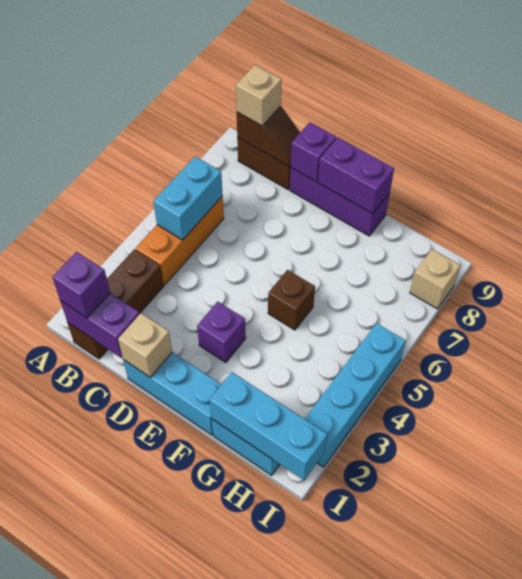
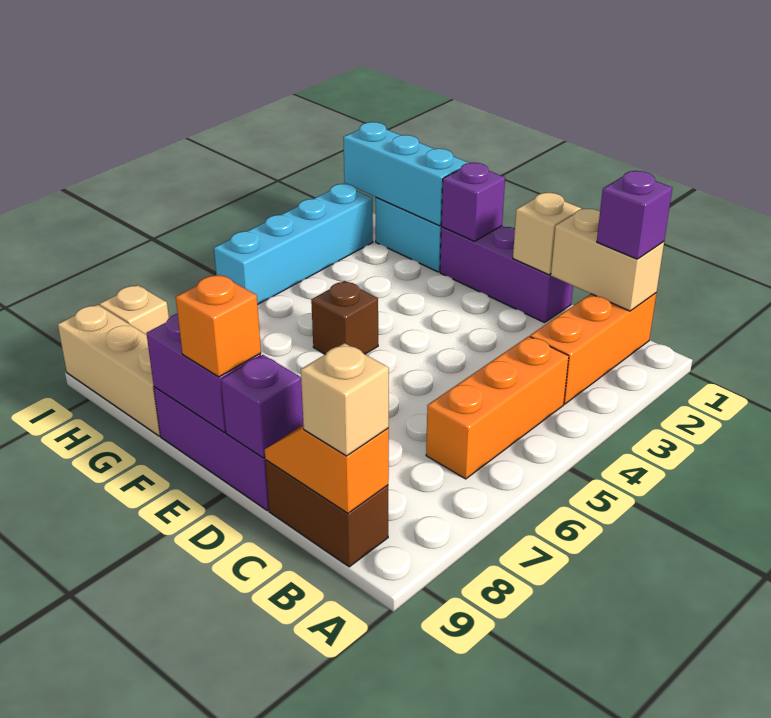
brown 1x3 brick [67,249,163,359] -> orange 1x3 brick [530,293,656,404]
purple 1x2 brick [60,293,140,358] -> tan 1x2 brick [551,209,664,311]
cyan 1x2 brick [153,157,223,240] -> none
brown 1x2 slope [237,106,300,166] -> orange 1x2 slope [265,425,389,513]
cyan 1x3 brick [123,352,222,435] -> purple 1x3 brick [440,226,573,323]
purple 1x1 brick [197,301,246,362] -> purple 1x1 brick moved to [441,163,505,241]
none -> orange 1x1 brick [176,274,261,377]
none -> tan 1x3 brick [58,305,160,436]

